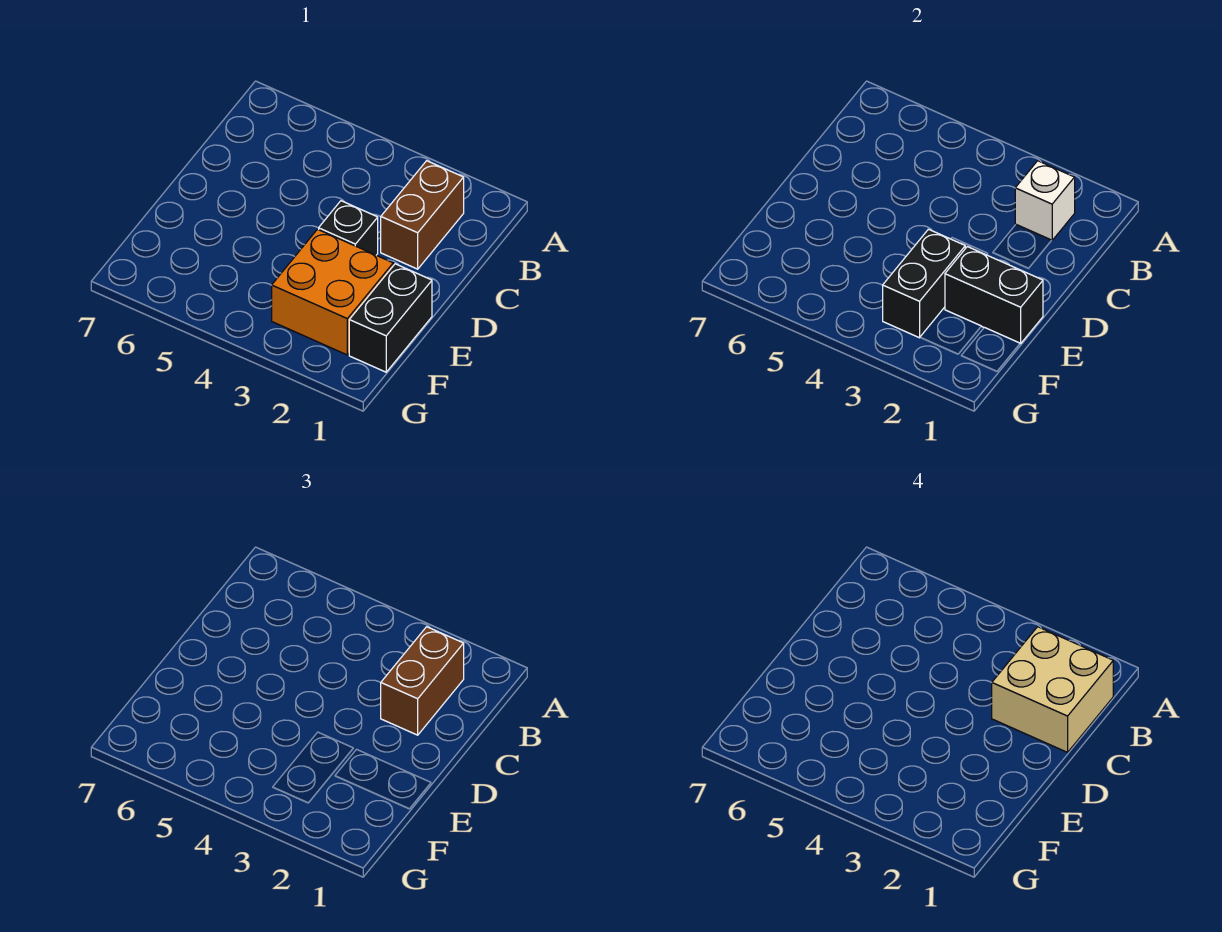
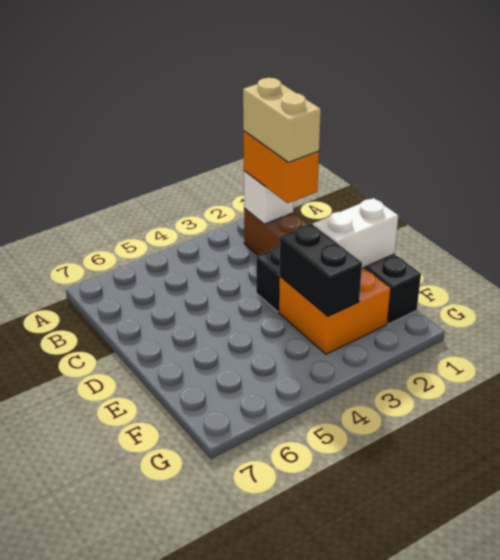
tan 2x2 brick [992,627,1113,752] -> tan 1x2 brick [243,78,321,162]
brown 1x2 brick [381,627,464,735] -> orange 1x2 brick [243,131,319,203]
black 1x2 brick [945,247,1043,344] -> white 1x2 brick [313,198,398,268]

